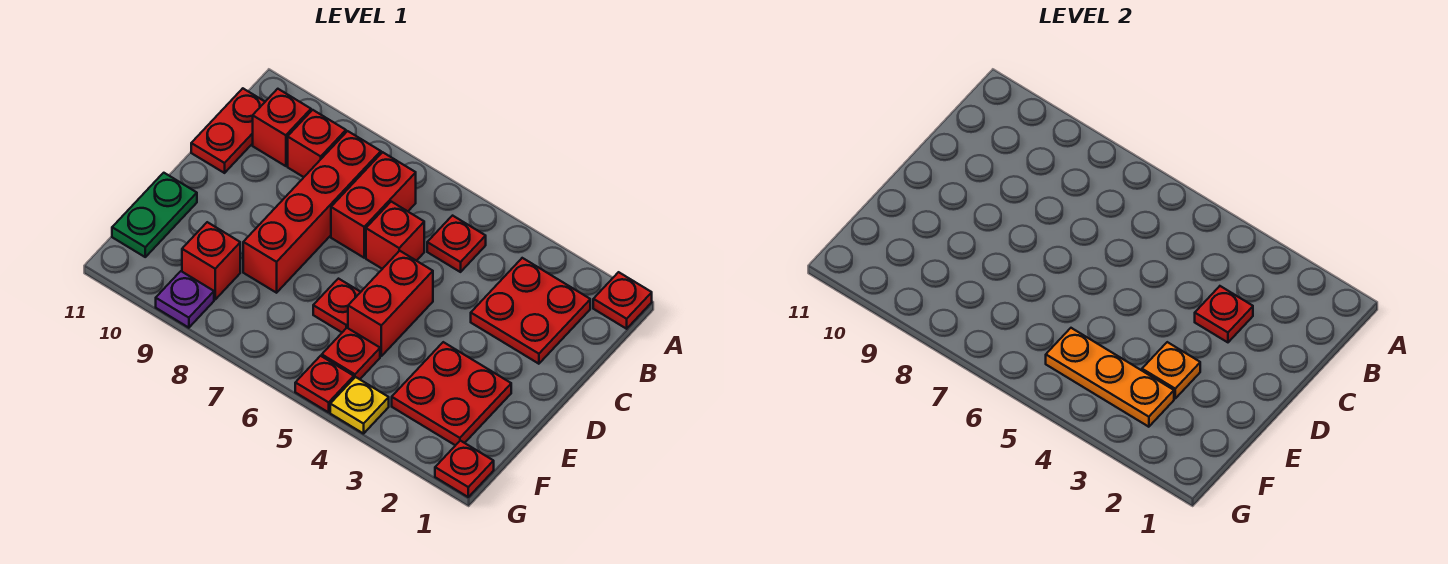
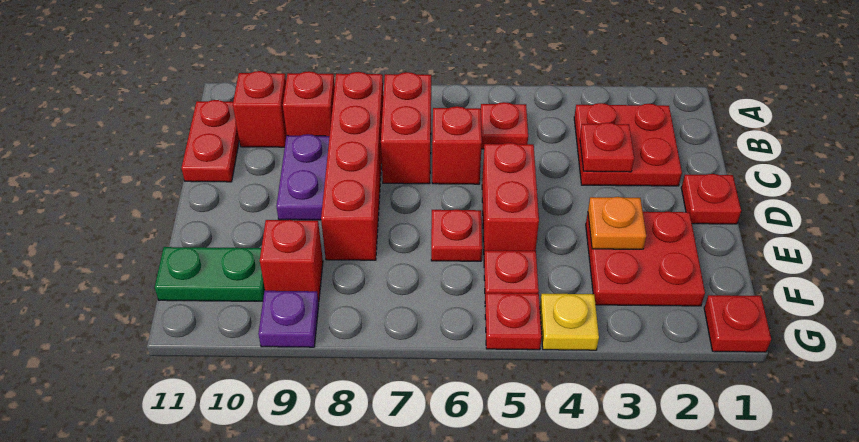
red 1x1 plate [593,272,652,329] -> red 1x1 plate moved to [681,174,741,224]
none -> purple 1x2 plate [276,134,330,220]
green 1x2 plate [112,173,197,257] -> green 1x2 plate turned to [155,247,265,301]
orange 1x3 plate [1046,328,1174,427] -> none

